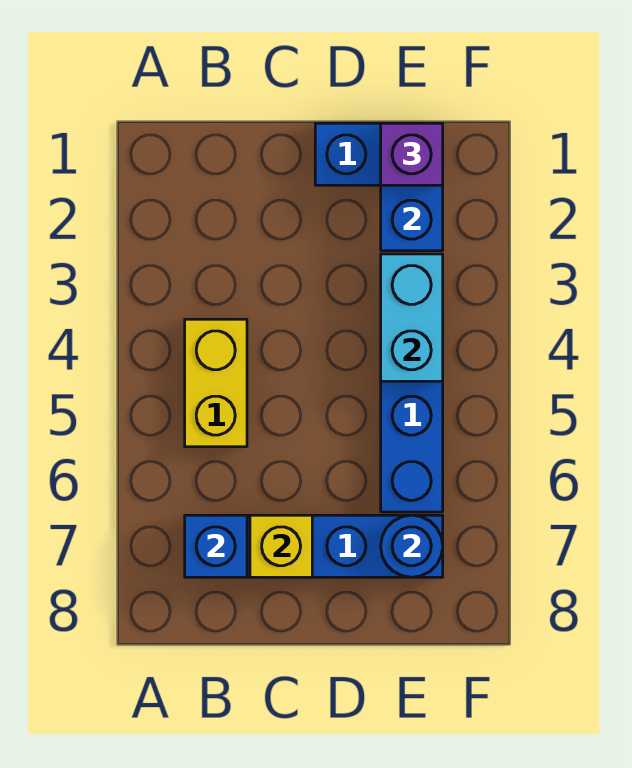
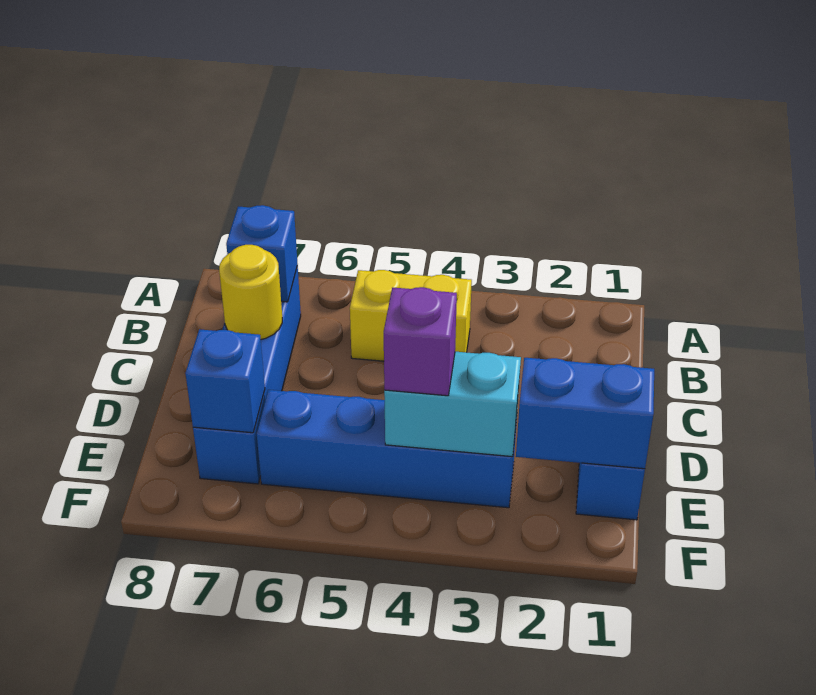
yellow 1x1 brick [250,515,312,577] -> yellow 1x1 round brick [219,245,282,339]
purple 1x1 brick [381,123,443,185] -> purple 1x1 brick moved to [384,287,457,396]
blue 1x1 round brick [381,515,443,577] -> blue 1x1 brick [185,329,265,433]

